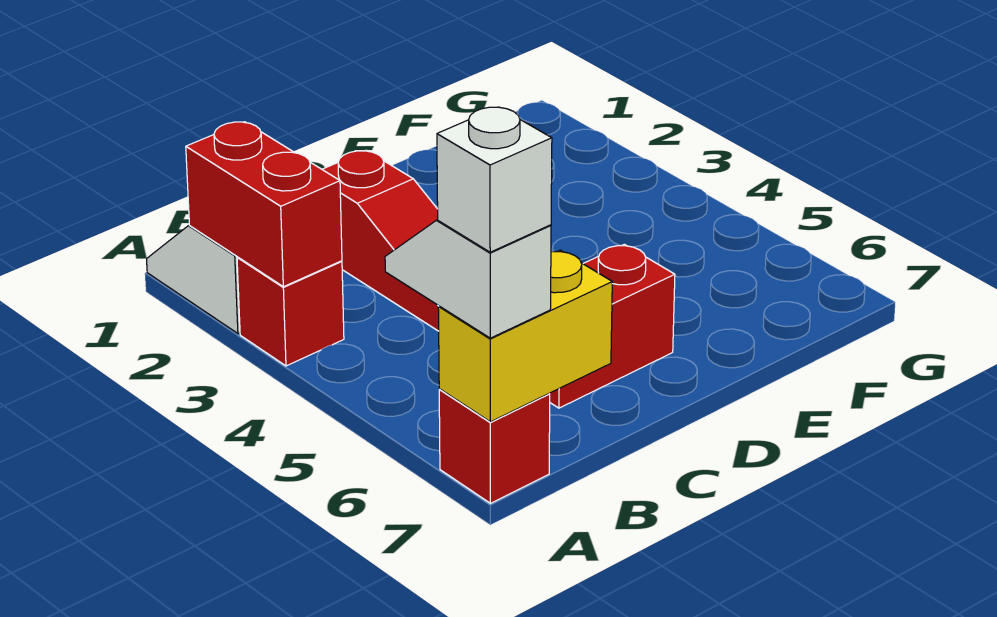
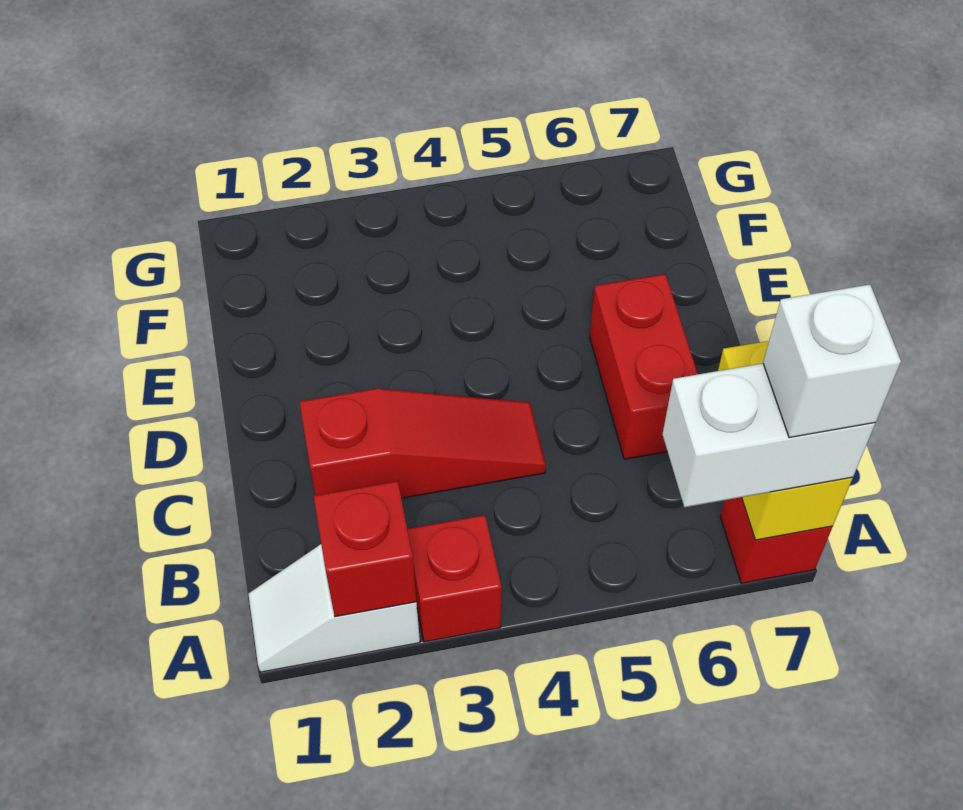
red 1x2 brick [186,122,342,287] -> red 1x1 brick [314,481,416,617]
white 1x2 slope [385,220,551,338] -> white 1x2 brick [662,363,875,507]

